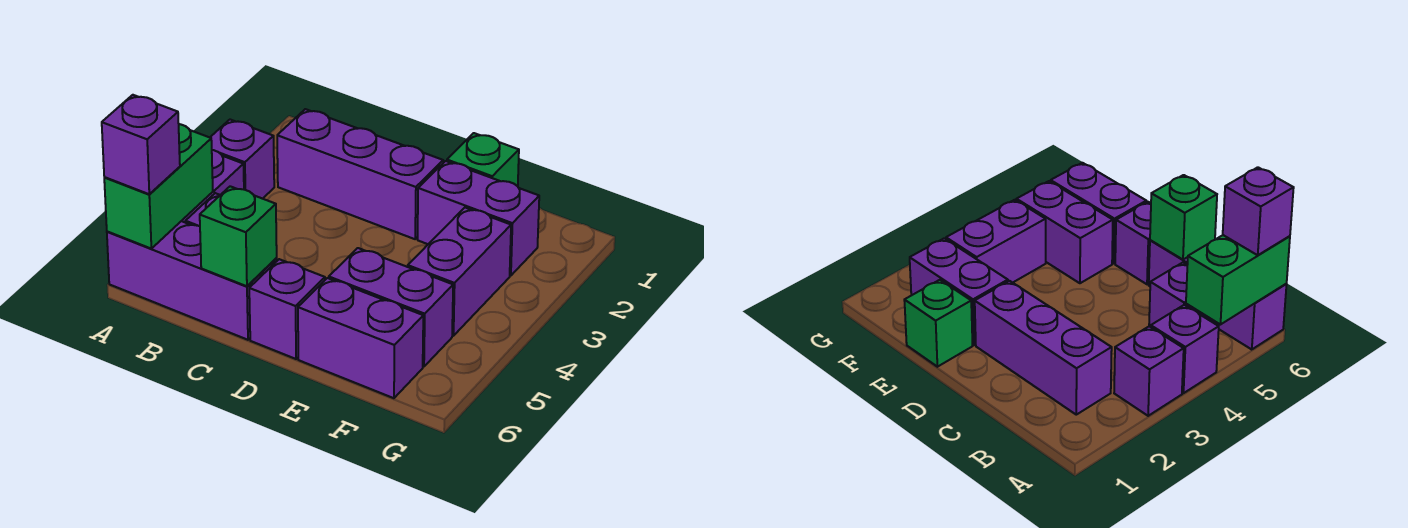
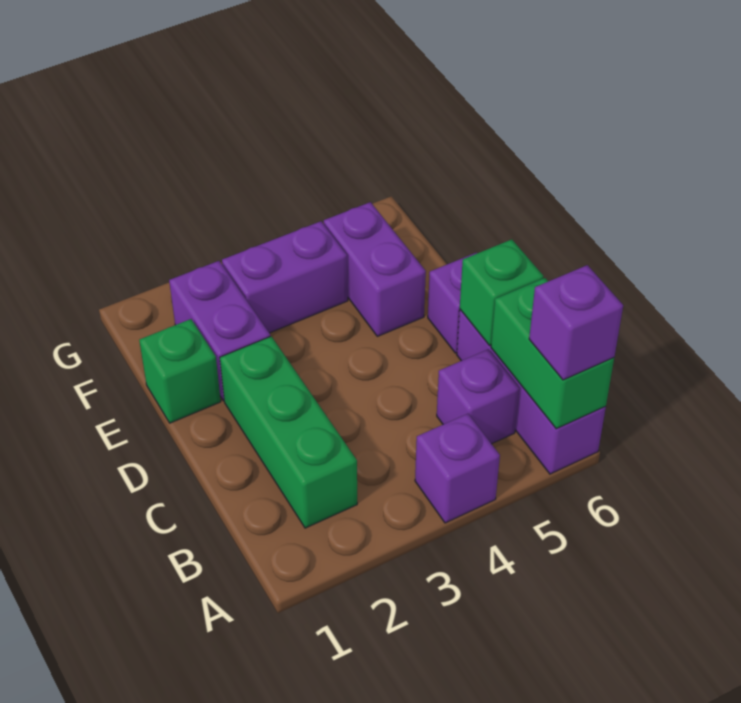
purple 1x1 brick [210,120,274,199] -> none
green 1x2 brick [104,124,213,248] -> green 1x2 brick turned to [491,278,614,429]
purple 1x3 brick [277,109,443,239] -> green 1x3 brick [220,336,357,528]
purple 1x2 brick [298,278,423,398] -> none

